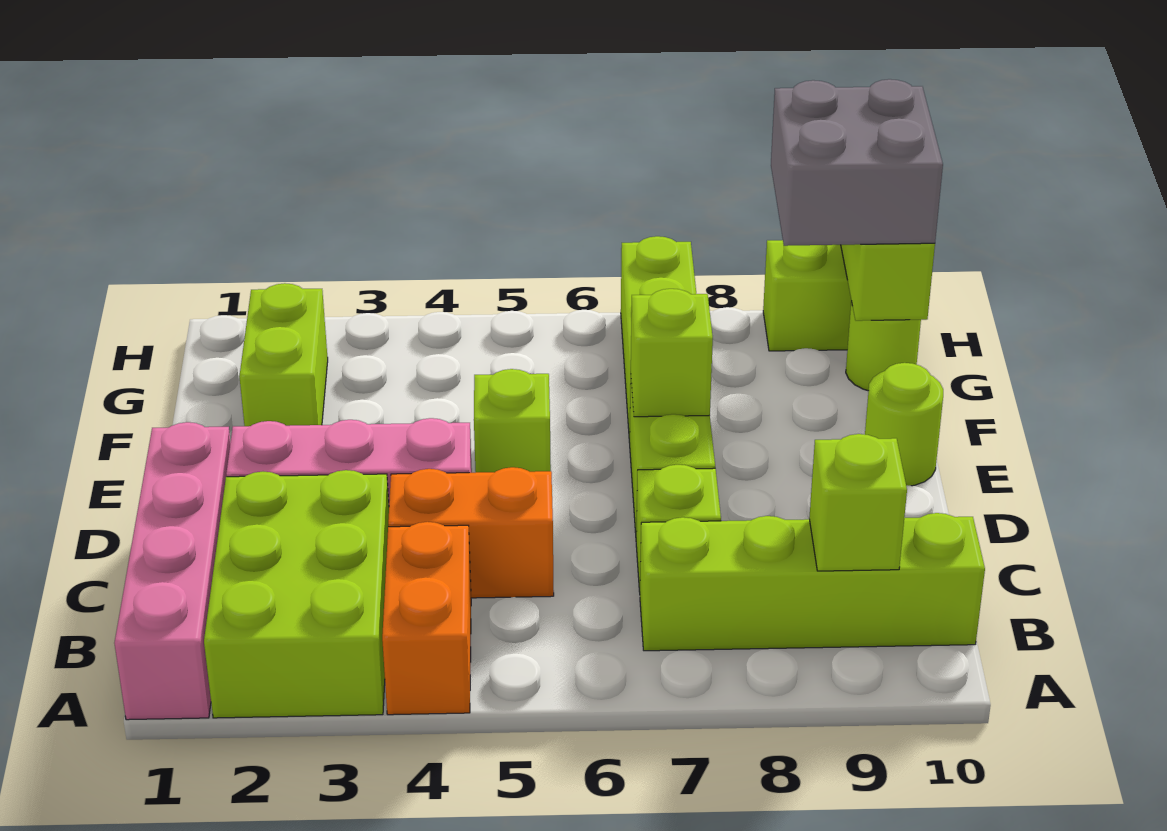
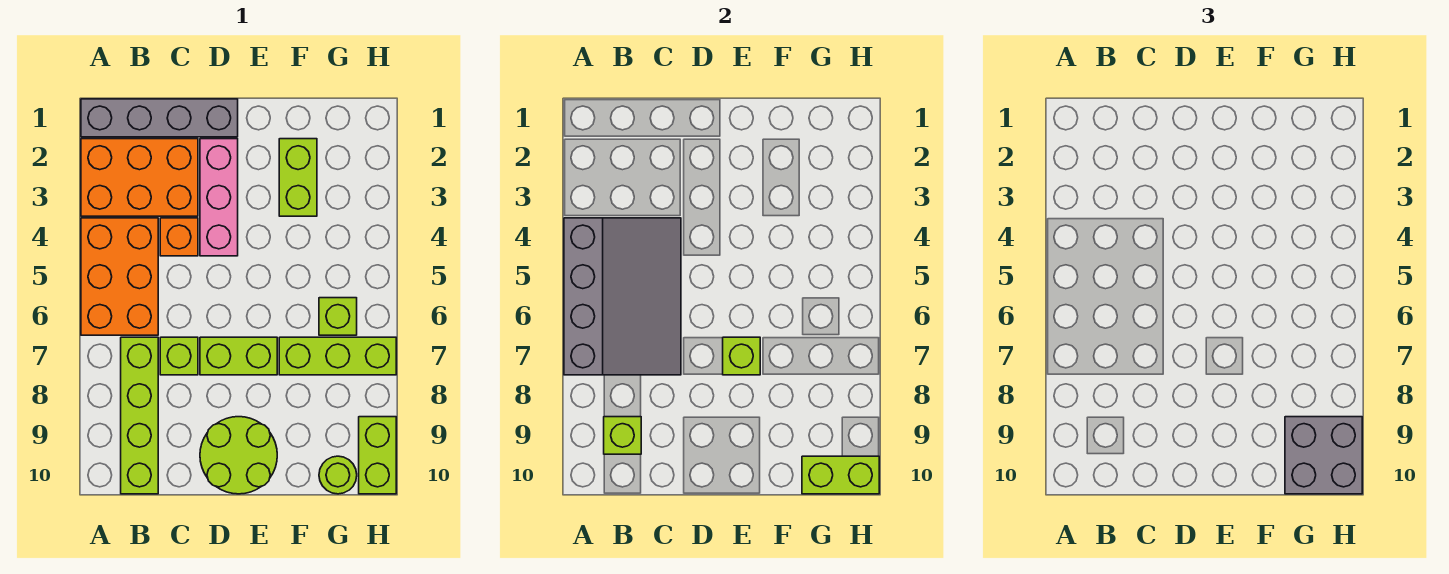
pink 1x4 brick [114,422,231,720] -> grey 1x4 brick [81,99,238,137]
lime 2x3 brick [204,470,389,718] -> orange 2x3 brick [81,139,198,216]
orange 1x2 brick [382,522,471,715] -> orange 2x3 brick [81,218,158,335]
none -> grey 3x4 slope [564,218,681,375]
orange 1x2 brick [388,467,554,598] -> orange 1x1 brick [160,218,198,256]
lime 1x1 brick [474,369,551,472] -> lime 1x1 brick moved to [319,298,357,335]
lime 1x1 round brick [865,363,943,486] -> lime 2x2 round brick [200,417,277,494]
lime 1x2 brick [239,283,328,426] -> lime 1x2 brick turned to [279,139,317,216]

